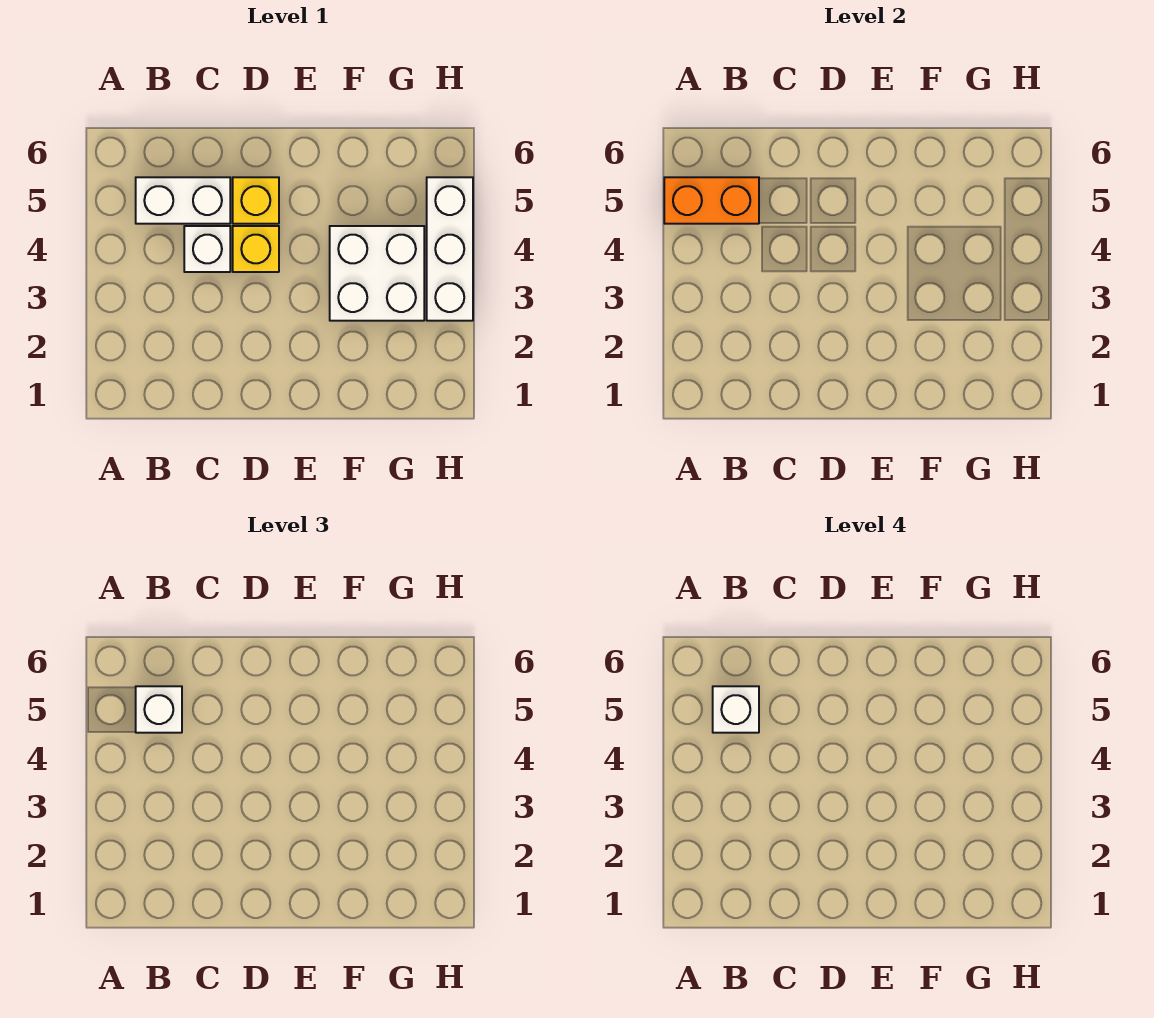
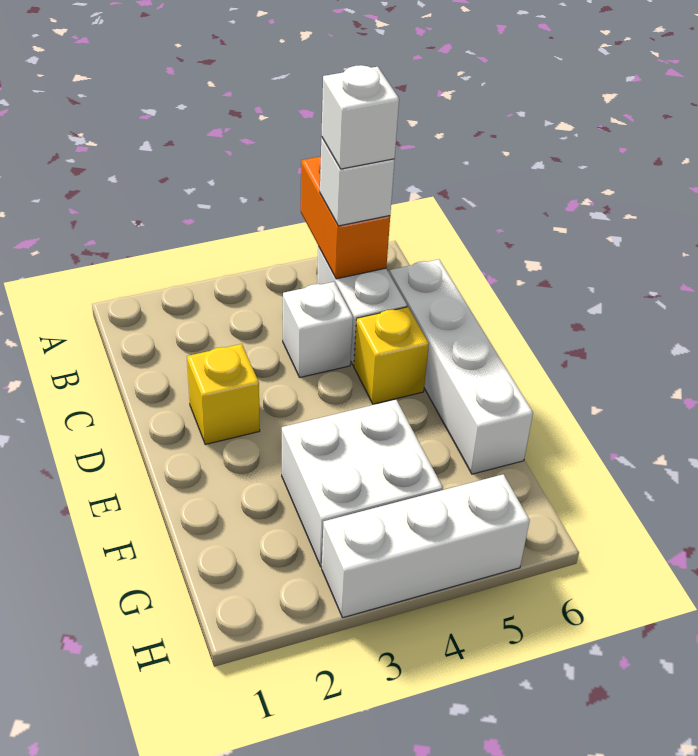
none -> white 1x4 brick [390,259,533,474]
yellow 1x1 brick [233,226,279,272] -> yellow 1x1 brick moved to [187,344,260,445]

